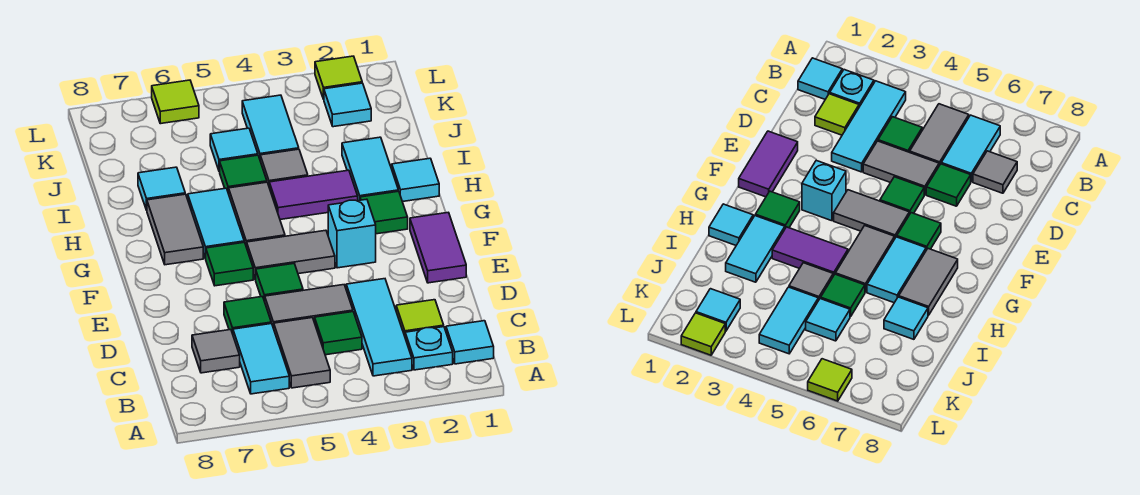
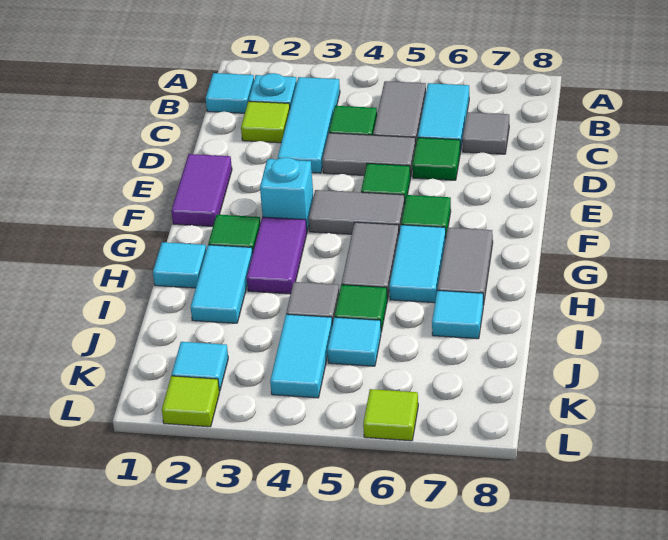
purple 1x2 tile [269,170,358,219] -> purple 1x2 tile turned to [247,217,307,294]

